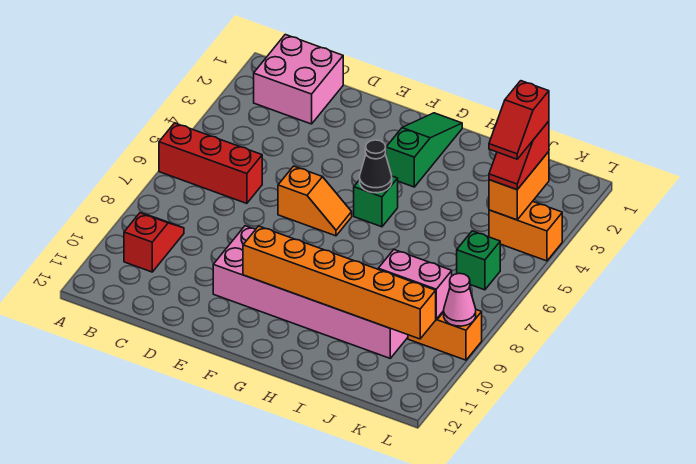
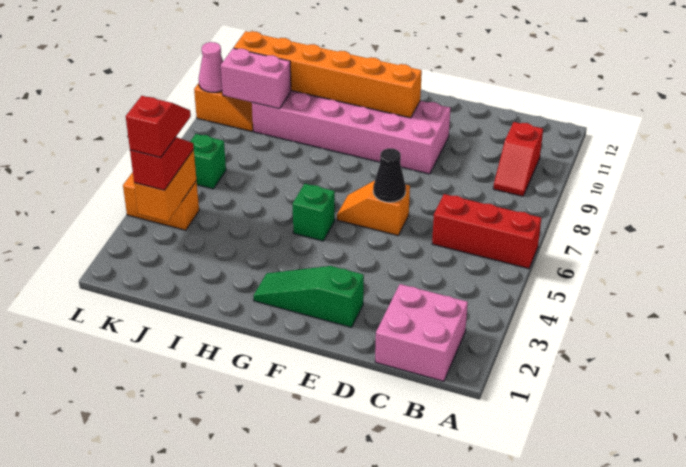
green 1x3 slope [386,113,462,187] -> green 1x3 slope turned to [253,266,364,327]
black 1x1 cone [360,140,392,193] -> black 1x1 cone moved to [373,148,406,202]

